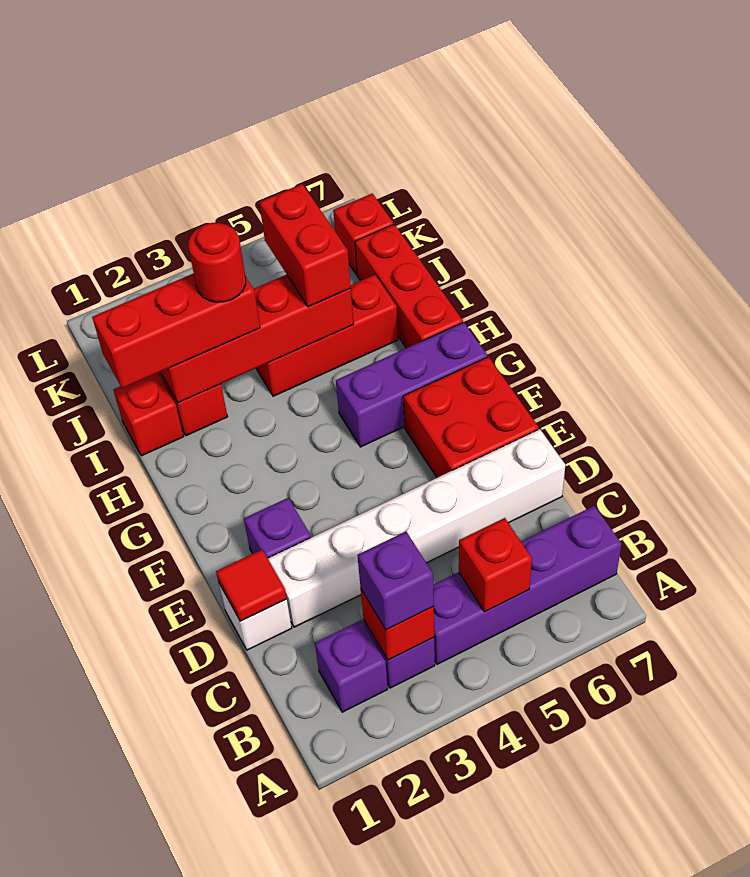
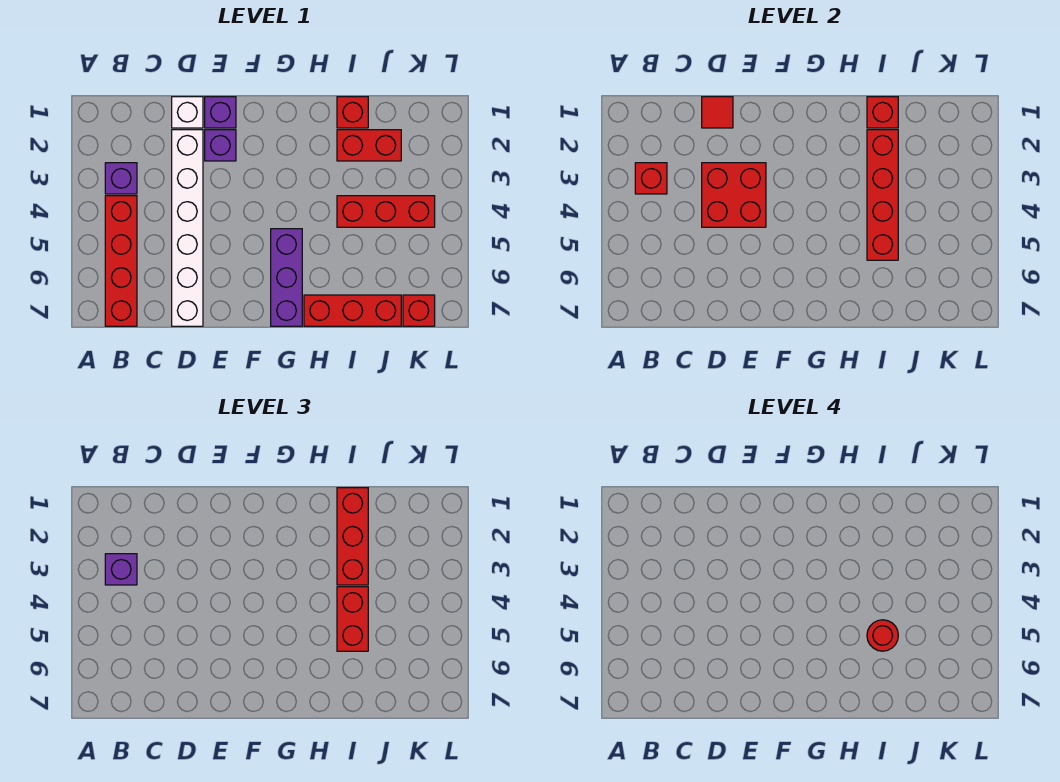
purple 1x1 brick [315,620,388,712] -> purple 1x1 brick moved to [205,97,236,128]
purple 1x4 brick [433,506,622,664] -> red 1x4 brick [105,196,137,326]
red 1x1 brick [459,518,532,612] -> red 1x1 brick moved to [867,97,898,128]
red 2x2 brick [403,357,539,478] -> red 2x2 brick moved to [702,163,766,227]
red 1x1 round brick [188,223,246,302] -> red 1x1 round brick moved to [867,620,898,651]
red 1x3 brick [256,275,398,396] -> red 1x3 brick turned to [337,196,435,227]
red 1x2 brick [259,184,351,307] -> red 1x2 brick turned to [337,587,368,651]

